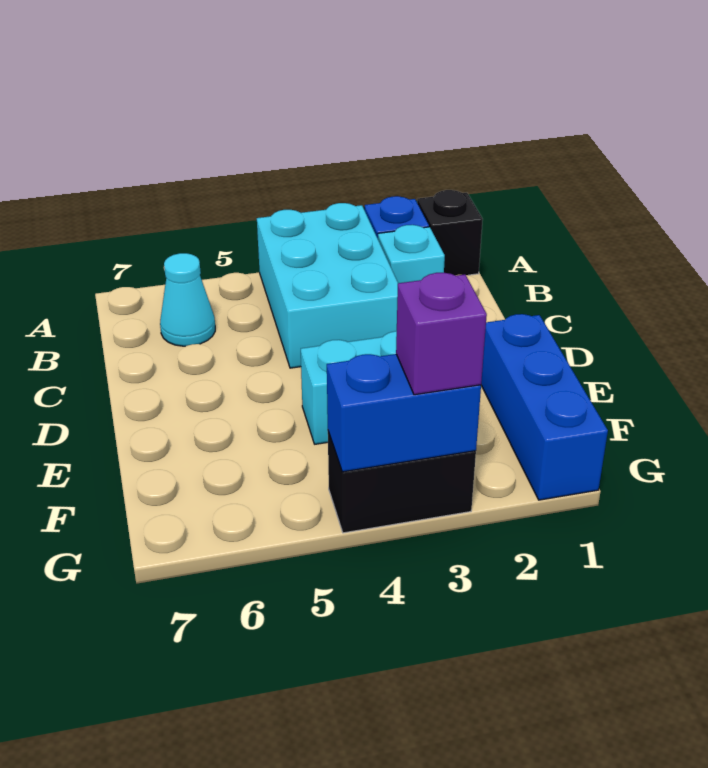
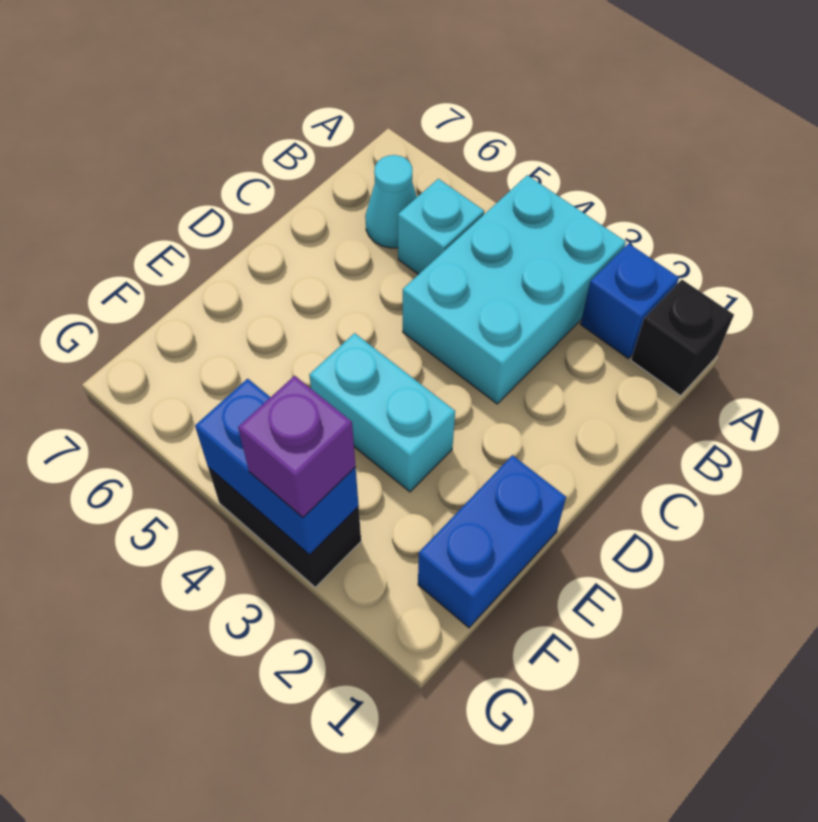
cyan 1x1 brick [378,225,445,283] -> cyan 1x1 brick moved to [398,179,484,274]
blue 1x3 brick [481,314,608,500] -> blue 1x2 brick [418,455,566,628]

